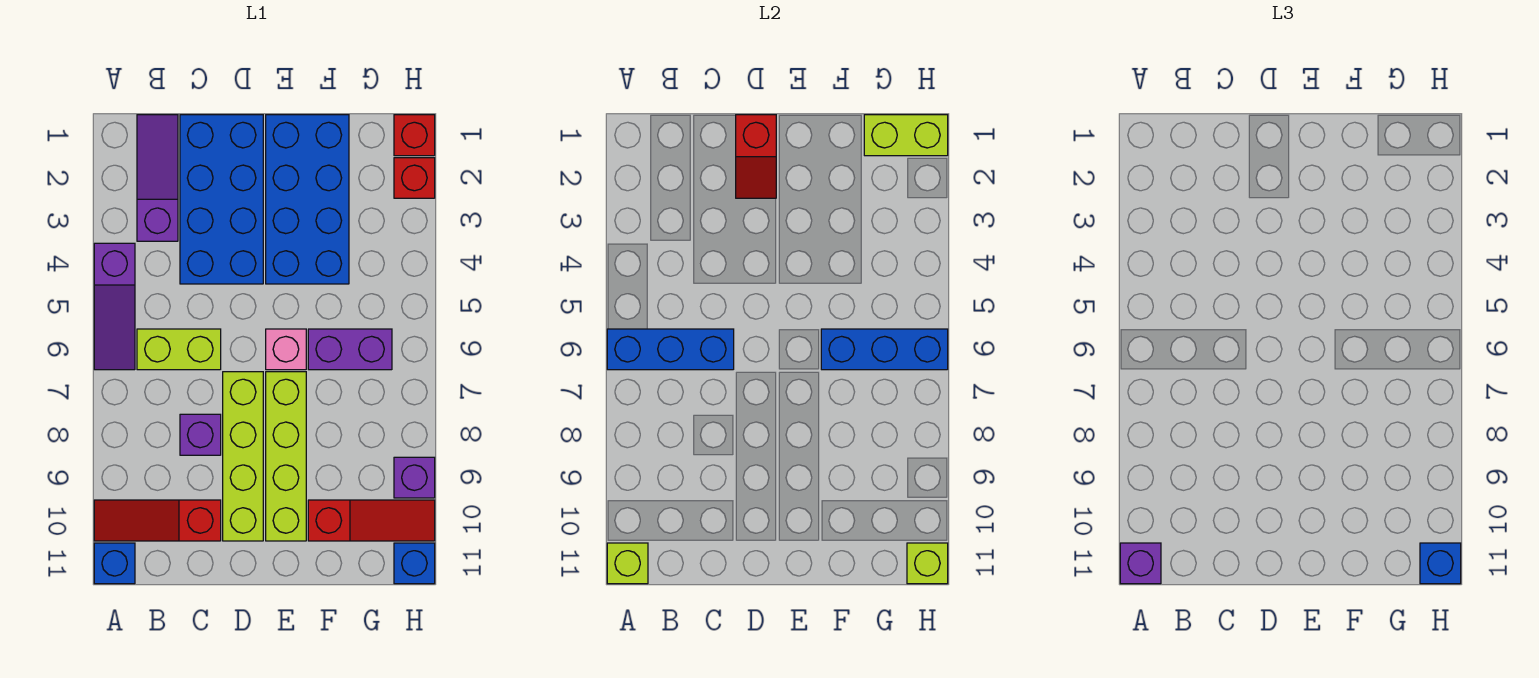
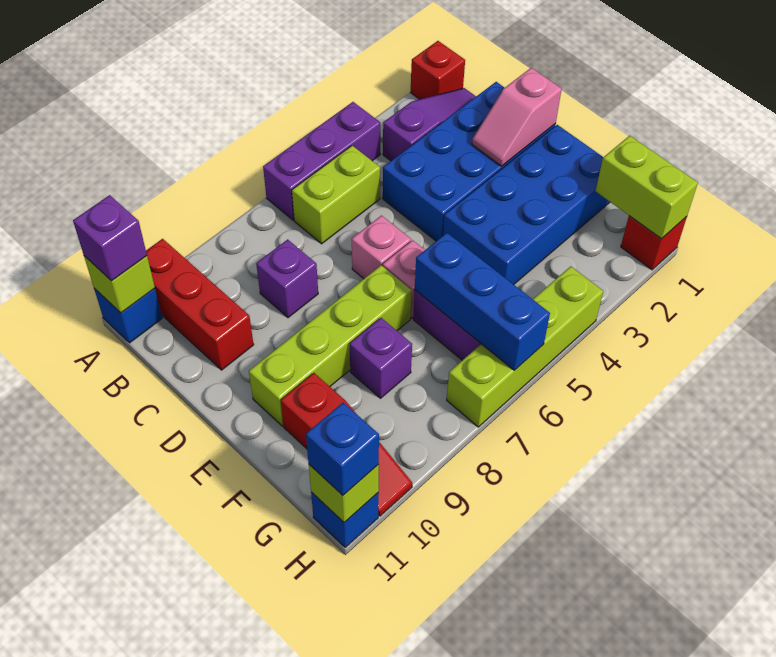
purple 1x3 slope [94,243,135,370] -> purple 1x3 brick [263,102,380,220]
blue 1x3 brick [607,329,734,370] -> none
red 1x3 slope [94,500,221,541] -> red 1x3 brick [146,239,254,370]
lime 1x2 brick [137,329,221,370] -> lime 1x2 brick turned to [292,146,380,244]
red 1x2 slope [736,115,776,198] -> pink 1x2 slope [472,68,562,166]
none -> pink 1x1 brick [352,216,411,279]
lime 1x4 brick [223,372,263,541] -> lime 1x4 brick moved to [447,266,603,427]
red 1x1 brick [394,158,435,198] -> red 1x1 brick moved to [411,41,465,99]
purple 1x1 brick [394,457,435,498] -> purple 1x1 brick moved to [350,318,412,398]

